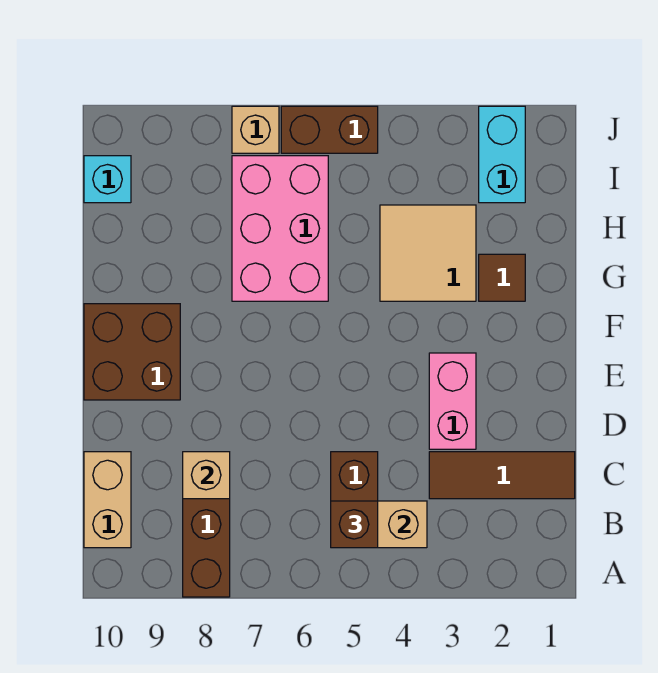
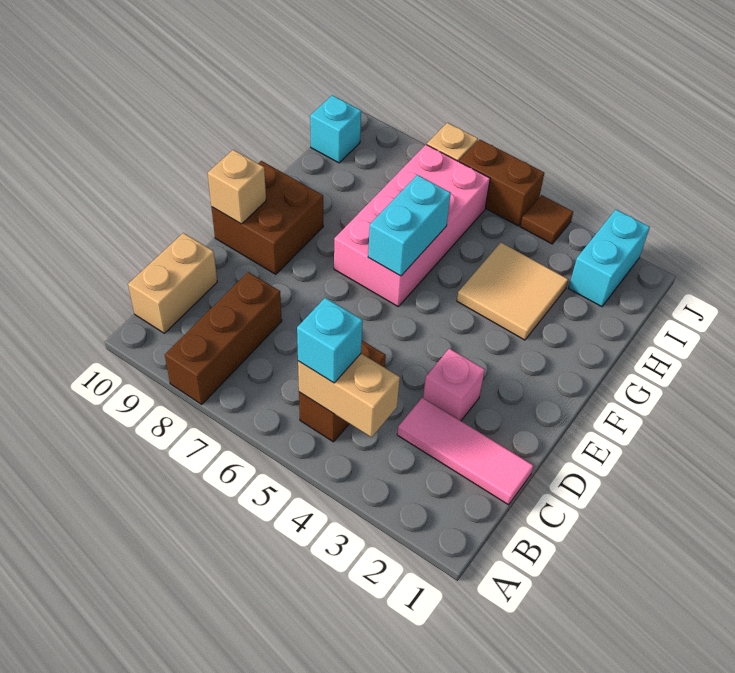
brown 1x1 brick [331,501,378,548] -> cyan 1x1 brick [297,298,363,383]
brown 1x3 tile [429,452,575,499] -> pink 1x3 tile [397,398,534,505]
tan 1x1 brick [183,452,230,499] -> tan 1x1 brick moved to [208,150,266,224]
pink 1x2 brick [429,353,476,449] -> pink 1x1 brick [423,348,485,421]
none -> cyan 1x2 brick [368,175,451,276]
brown 1x1 tile [479,254,525,301] -> brown 1x1 tile moved to [521,195,573,244]
pink 2x3 brick [232,156,328,301] -> pink 2x4 brick [334,145,490,306]

